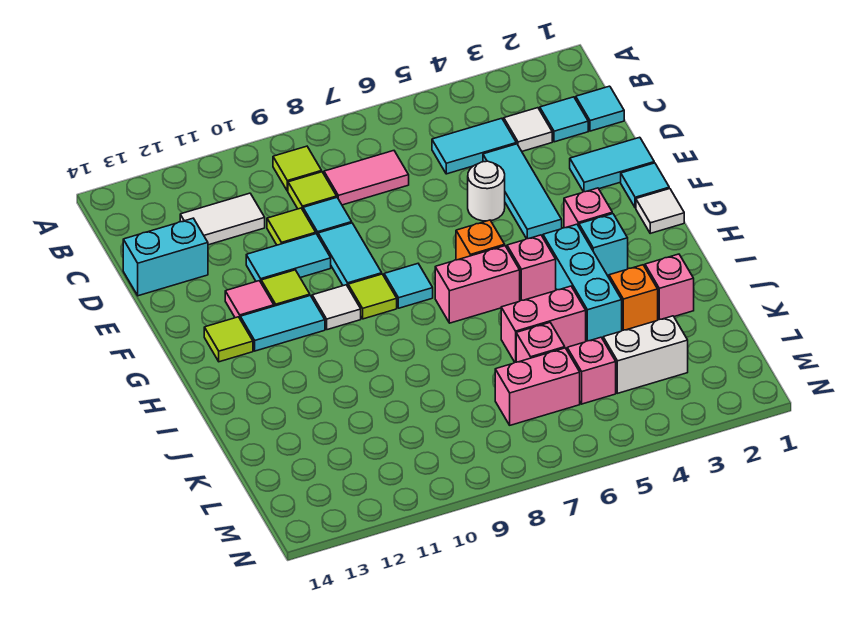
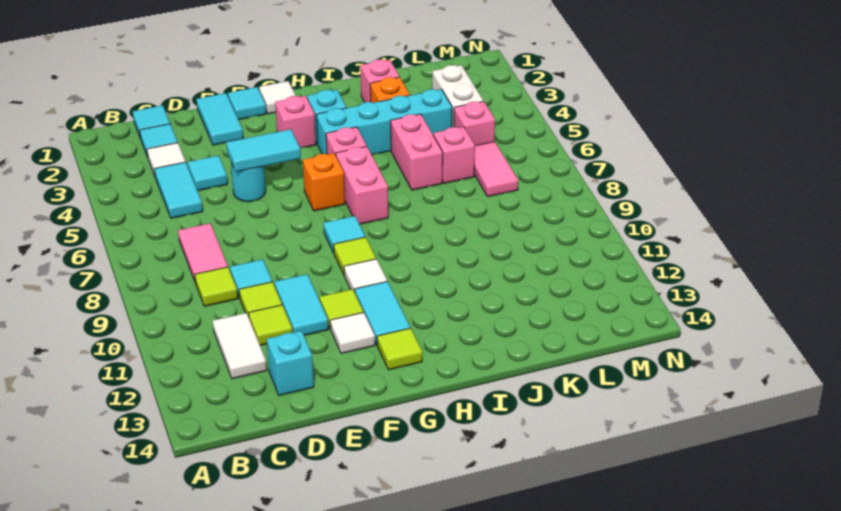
lime 1x1 tile [273,146,322,191] -> lime 1x1 tile moved to [249,305,293,345]
cyan 1x3 tile [483,144,562,239] -> cyan 1x1 tile [188,155,228,191]
cyan 1x2 brick [123,218,208,296] -> cyan 1x1 brick [267,331,314,395]
white 1x1 round brick [468,161,505,221] -> cyan 1x1 round brick [231,163,266,202]
cyan 1x2 tile [318,223,382,286] -> cyan 1x2 tile moved to [226,129,301,172]
pink 1x1 tile [225,281,274,318] -> white 1x1 tile [330,312,375,354]
cyan 1x3 brick [543,224,622,341] -> cyan 1x4 brick [317,89,452,155]
pink 1x2 brick [495,348,580,425] -> pink 1x2 tile [474,142,518,197]

